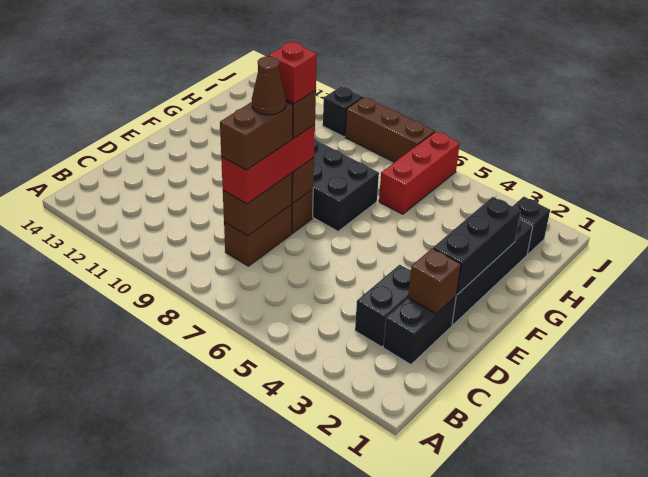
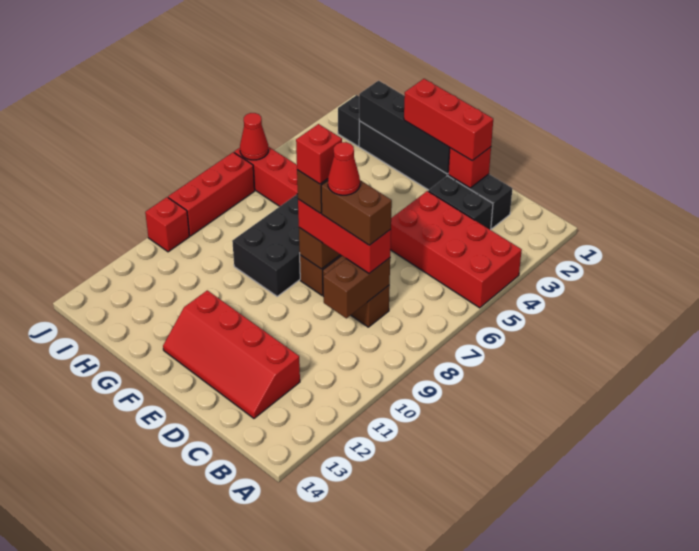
none -> red 2x4 brick [390,191,522,308]
brown 1x2 brick [223,173,292,236] -> brown 1x2 brick turned to [323,258,390,318]
none -> red 2x4 slope [163,290,300,418]
brown 1x1 brick [408,248,461,314] -> red 1x1 brick [448,147,491,188]
none -> red 1x3 brick [404,79,493,161]
brown 1x1 cone [252,56,286,115] -> red 1x1 cone [328,142,360,195]
black 1x3 brick [433,197,520,295] -> black 1x4 brick [359,81,450,174]
none -> red 1x1 cone [240,113,268,160]
brown 1x3 brick [345,97,435,162] -> red 1x3 brick [168,152,255,236]
black 1x1 brick [323,86,363,137] -> red 1x1 brick [145,197,190,252]

